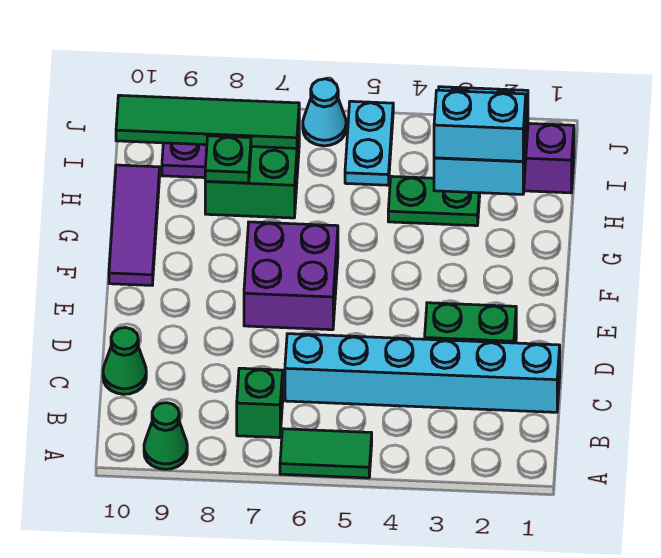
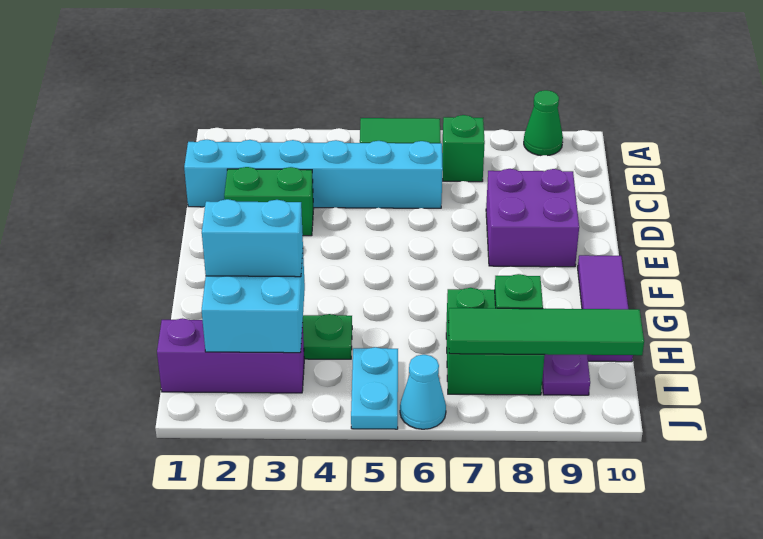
green 1x1 cone [103,327,146,394] -> none
purple 2x2 brick [244,222,338,330] -> purple 2x2 brick moved to [486,169,579,267]

